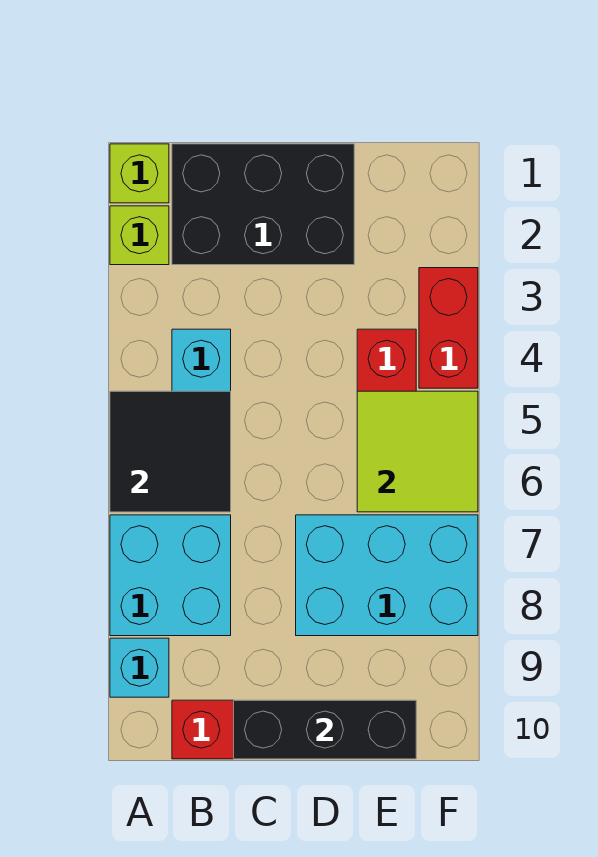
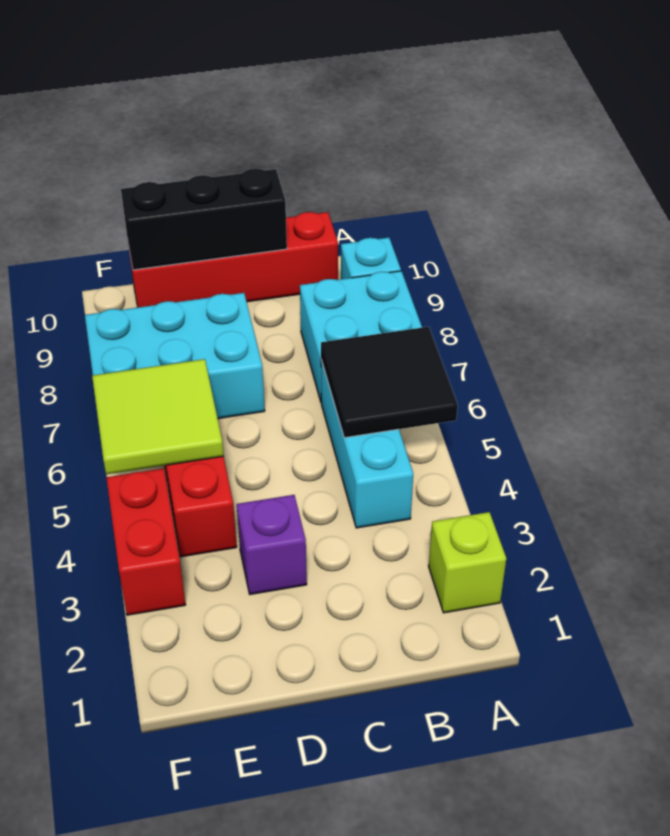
lime 1x1 brick [110,144,169,203] -> none
black 2x3 brick [172,144,354,265] -> none
none -> purple 1x1 brick [237,495,307,594]

